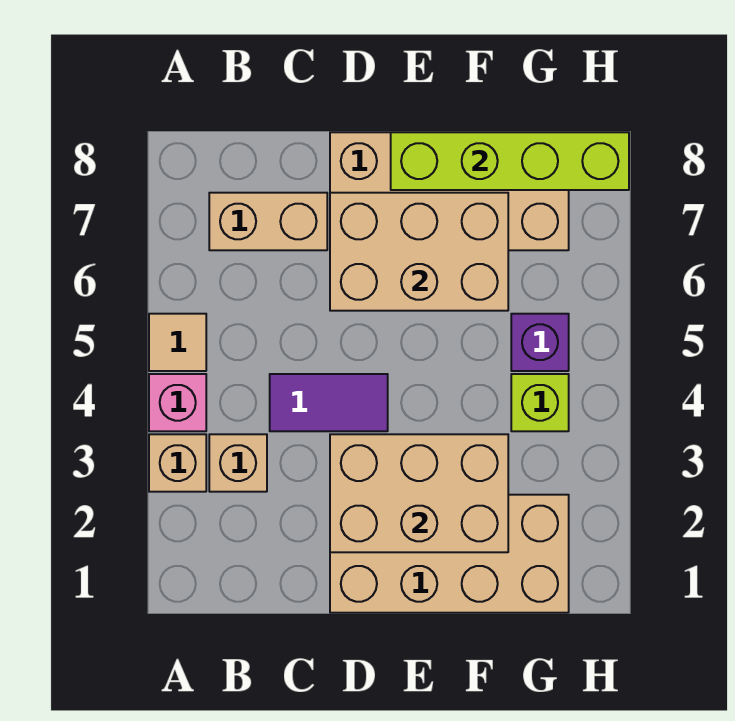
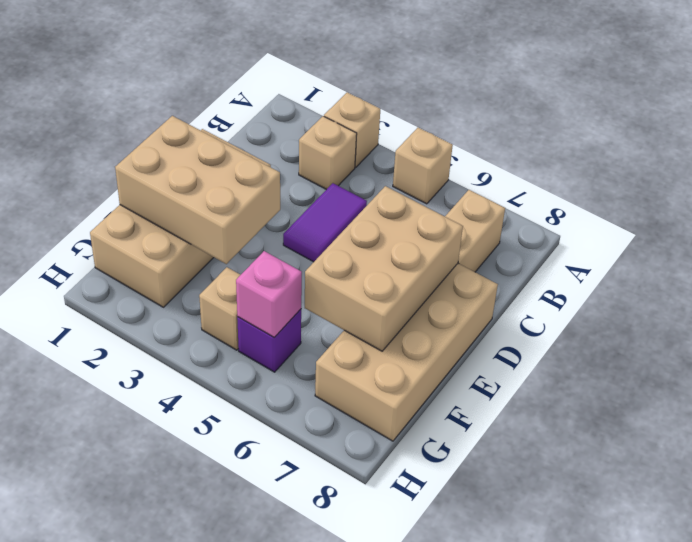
pink 1x1 brick [149,374,206,431] -> pink 1x1 brick moved to [236,251,302,337]
tan 1x1 tile [149,314,206,371] -> tan 1x1 brick [393,128,453,204]
tan 2x3 brick [330,434,508,552] -> tan 2x3 brick turned to [115,116,280,264]
lime 1x4 brick [391,132,629,190] -> none
lime 1x1 brick [511,374,569,431] -> tan 1x1 brick [199,267,240,350]

